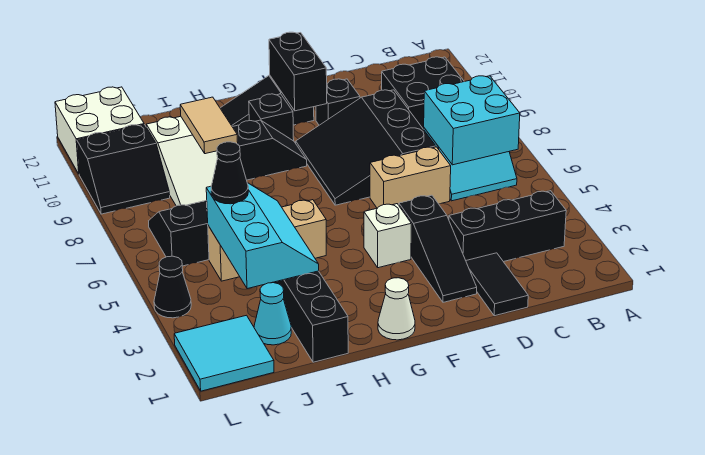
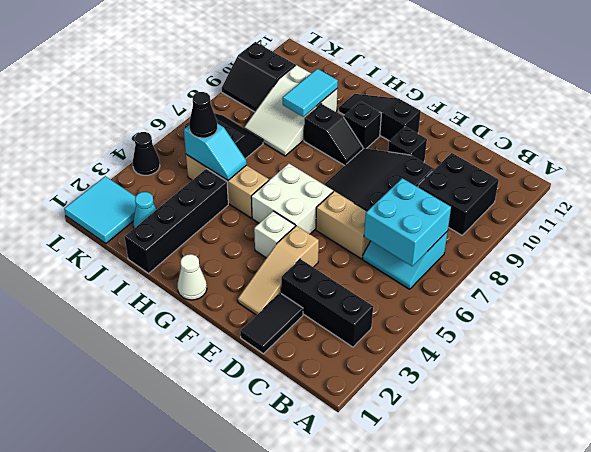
black 1x3 slope [399,195,477,302] -> tan 1x3 slope [238,226,319,315]
black 1x2 brick [269,32,327,111] -> none
cyan 2x3 slope [206,183,319,289] -> cyan 1x2 slope [184,123,247,180]
tan 1x2 tile [180,97,238,154] -> cyan 1x2 tile [283,69,338,117]
white 2x2 brick [55,87,144,174] -> white 2x2 brick moved to [251,164,333,234]

